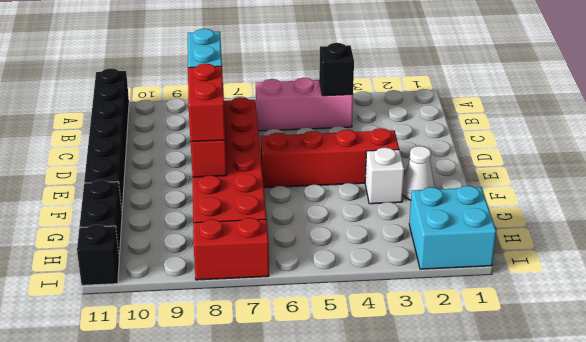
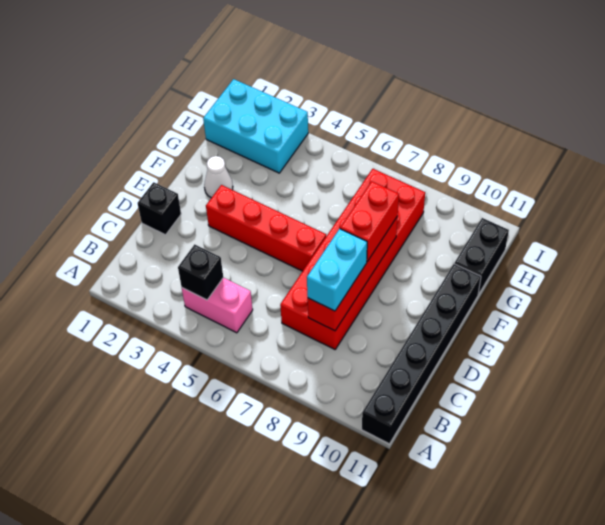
pink 1x3 brick [256,78,353,131] -> pink 1x2 brick [182,278,253,333]
white 1x1 brick [365,148,404,204] -> none
cyan 2x2 brick [409,186,496,269] -> cyan 2x3 brick [203,79,308,173]
red 1x2 brick [193,218,269,280] -> none
black 1x1 brick [77,225,119,285] -> black 1x1 brick moved to [137,182,181,235]

